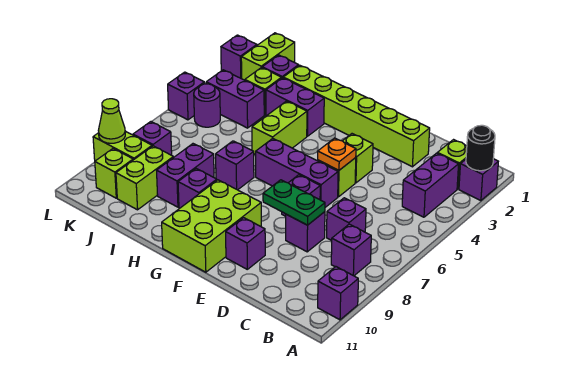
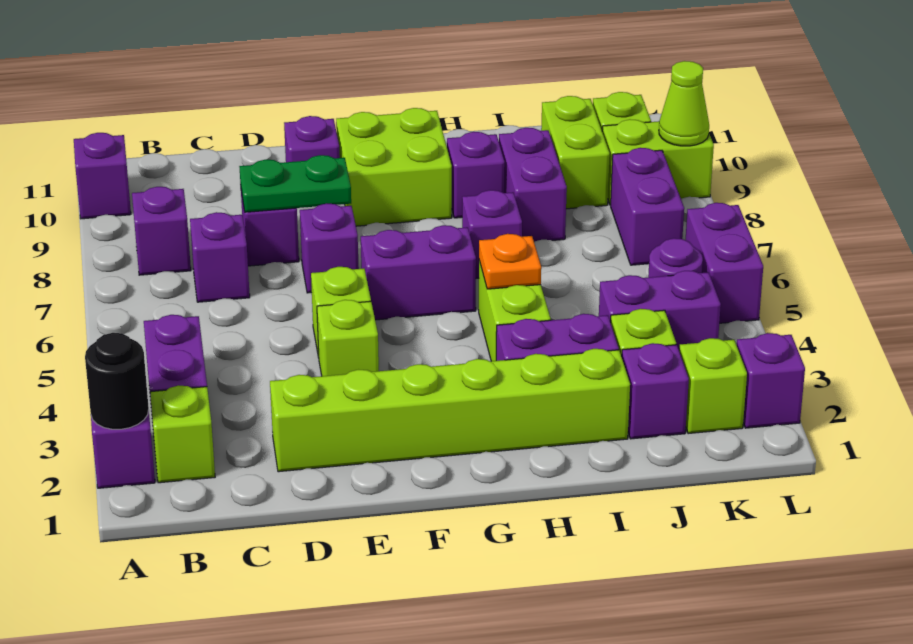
orange 1x1 plate [318,138,356,170] -> orange 1x1 plate moved to [479,234,541,289]
purple 1x3 brick [256,138,338,207] -> purple 1x2 brick [361,225,476,320]
lime 2x3 brick [162,180,261,272] -> lime 2x2 brick [336,108,452,226]
lime 1x2 brick [241,33,295,80] -> lime 1x1 brick [679,338,747,434]
purple 1x1 brick [133,122,172,155] -> purple 1x2 brick [611,148,684,265]
purple 1x1 brick [168,72,204,120] -> purple 1x2 brick [686,203,763,323]

